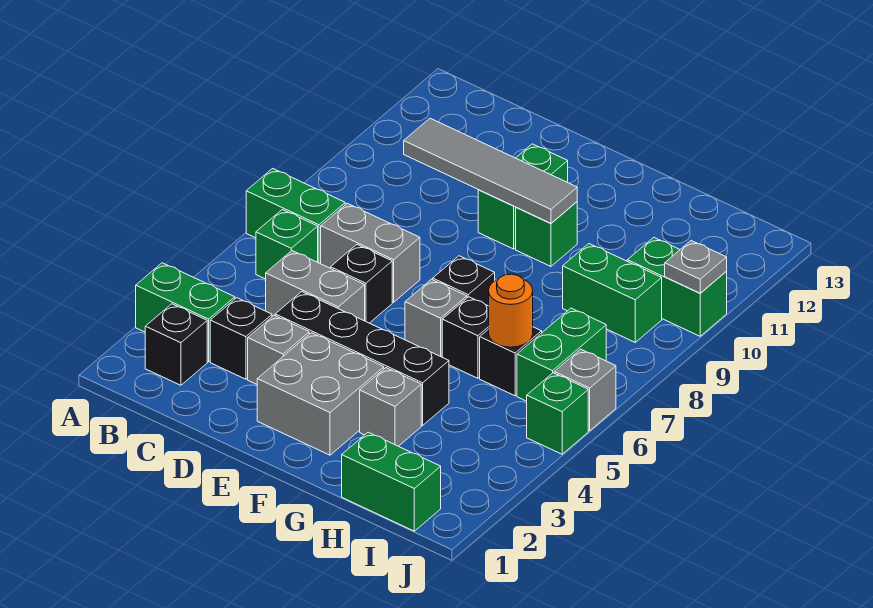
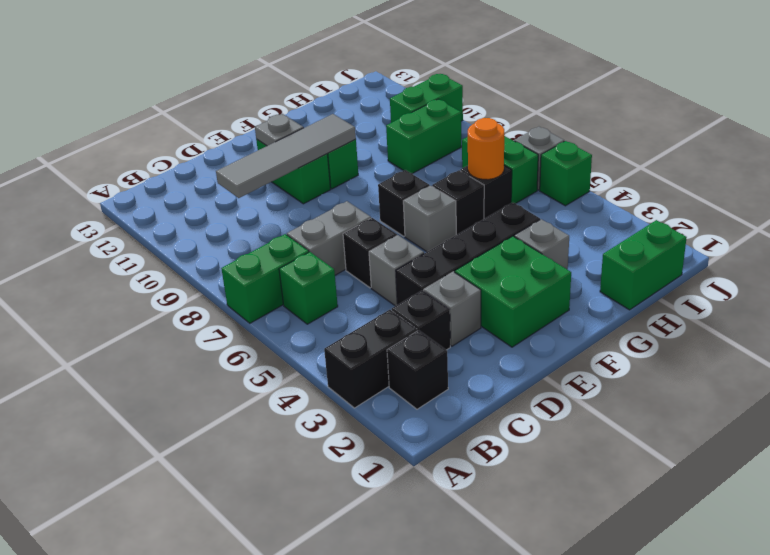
green 1x2 brick [136,263,235,362] -> black 1x2 brick [324,310,417,408]
grey 1x2 brick [266,251,365,321] -> grey 1x1 brick [369,235,424,306]
grey 2x2 brick [257,333,384,455] -> green 2x2 brick [455,236,571,347]
grey 1x1 plate [665,241,727,293] -> grey 1x1 plate moved to [255,114,304,146]

